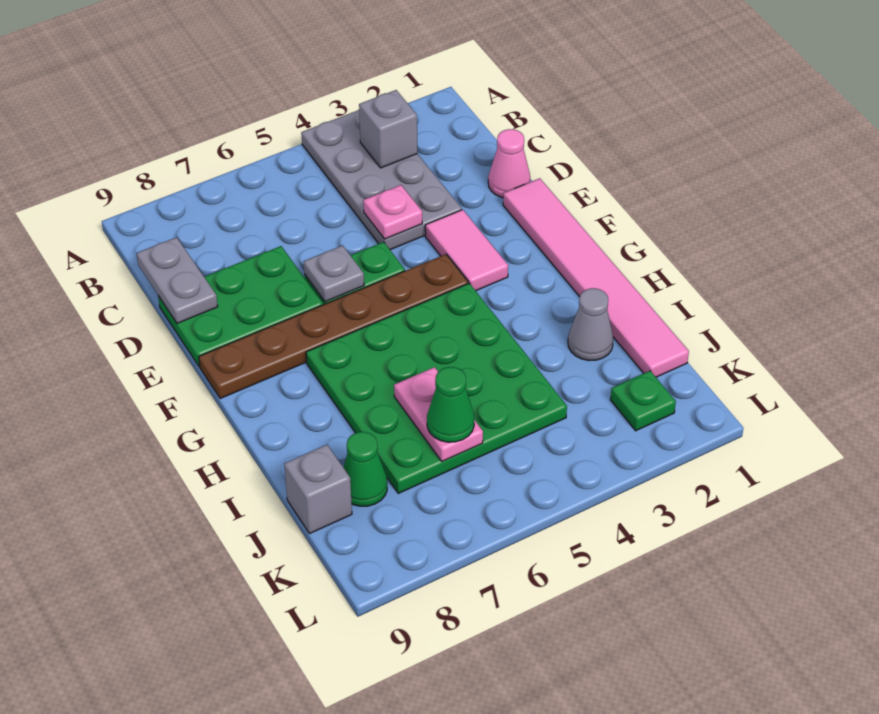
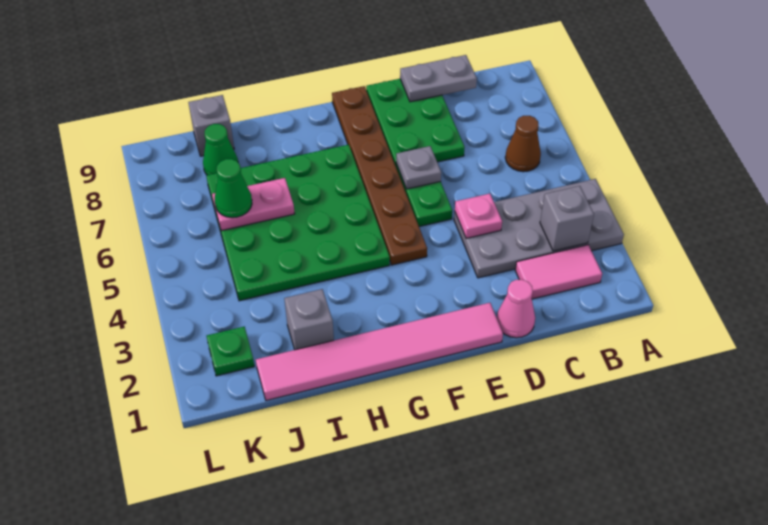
none -> brown 1x1 cone [505,116,541,172]
pink 1x2 tile [425,210,508,291] -> pink 1x2 tile moved to [515,245,602,299]
grey 1x1 cone [568,288,613,361] -> grey 1x1 brick [284,289,334,350]

